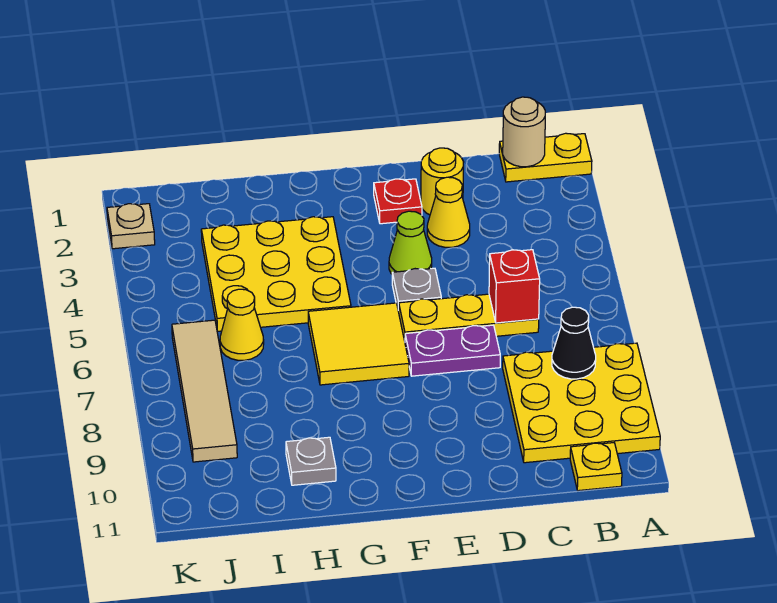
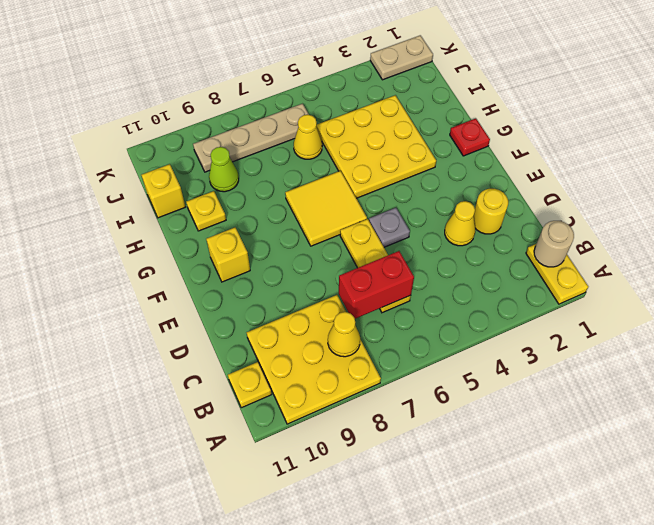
black 1x1 cone [552,307,596,379] -> yellow 1x1 cone [328,312,360,357]
red 1x1 brick [489,250,540,323] -> red 1x2 brick [339,251,414,319]
purple 1x2 plate [405,325,500,376] -> none
red 1x1 plate [374,179,422,224] -> red 1x1 plate moved to [450,118,490,156]
lime 1x1 cone [389,211,432,274] -> lime 1x1 cone moved to [209,147,239,192]
none -> yellow 1x1 brick [206,228,250,282]
grey 1x1 plate [286,437,336,485] -> yellow 1x1 plate [186,191,226,231]
none -> yellow 1x1 brick [141,164,185,218]
tan 1x4 tile [172,320,237,462] -> tan 1x4 plate [193,104,309,172]
tan 1x1 plate [107,204,155,249] -> tan 1x2 plate [370,35,433,80]

